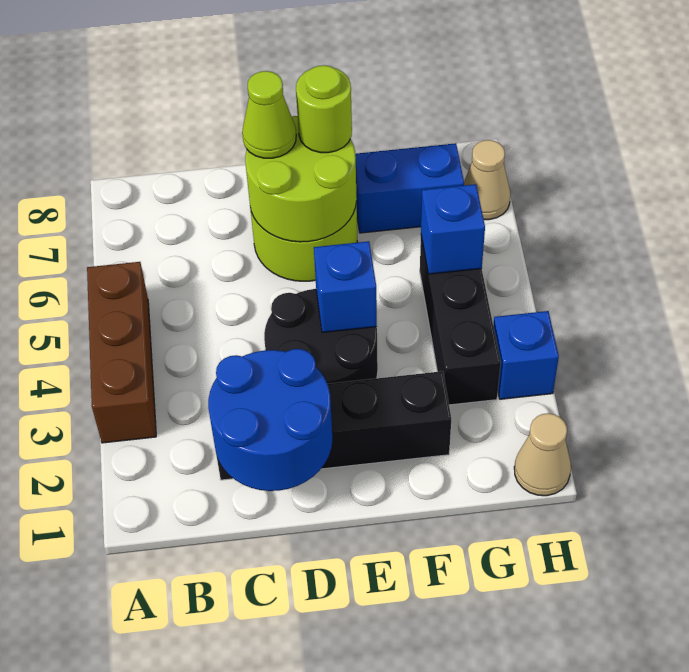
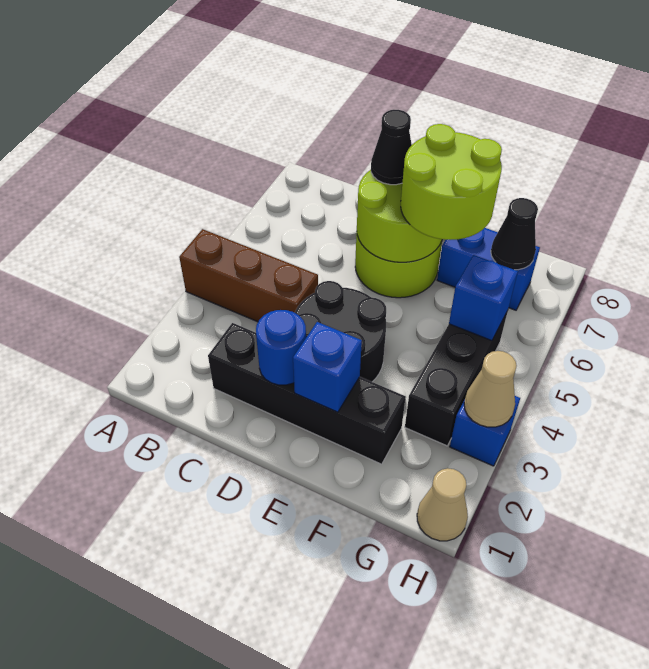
brown 1x3 brick [87,262,156,443] -> brown 1x3 brick turned to [179,229,318,322]
blue 2x2 round brick [208,349,332,491] -> blue 1x1 round brick [256,310,306,385]
lime 1x1 cone [242,71,296,158] -> black 1x1 cone [371,110,412,185]
blue 1x1 brick [314,241,377,332] -> blue 1x1 brick moved to [293,322,362,412]
lime 1x1 round brick [296,65,352,153] -> lime 2x2 round brick [401,124,502,240]
none -> black 1x1 cone [491,198,538,270]
tan 1x1 cone [464,140,510,220] -> tan 1x1 cone moved to [464,351,517,427]

